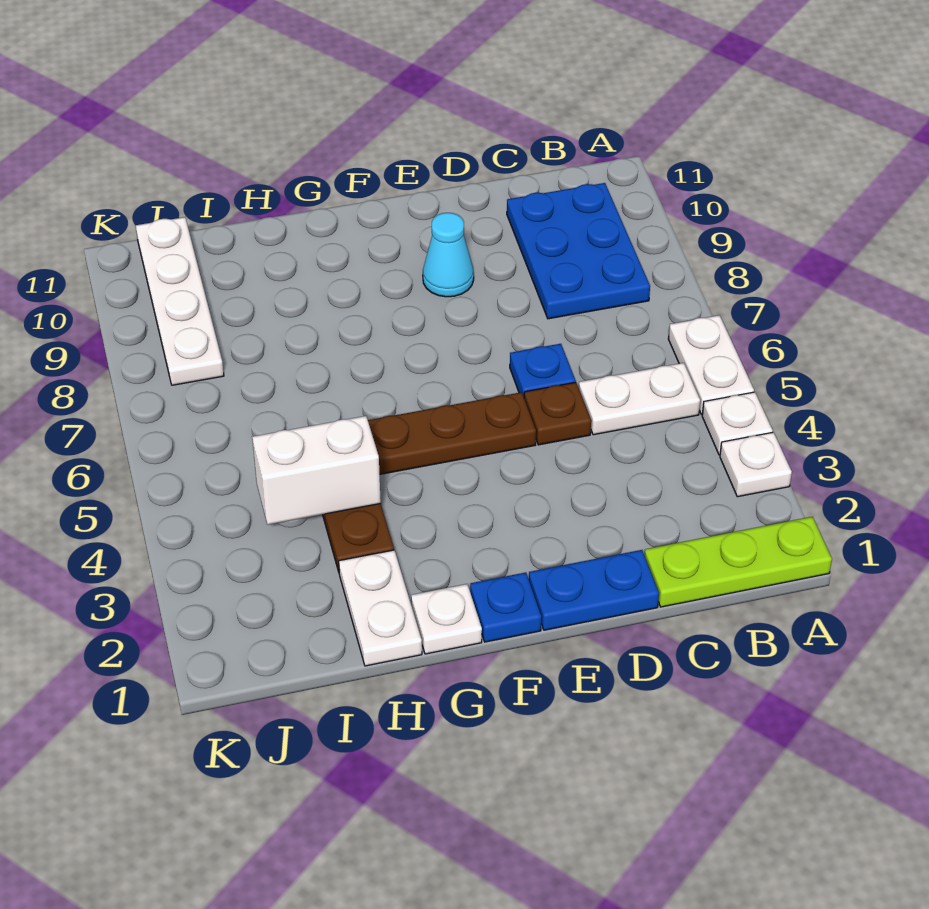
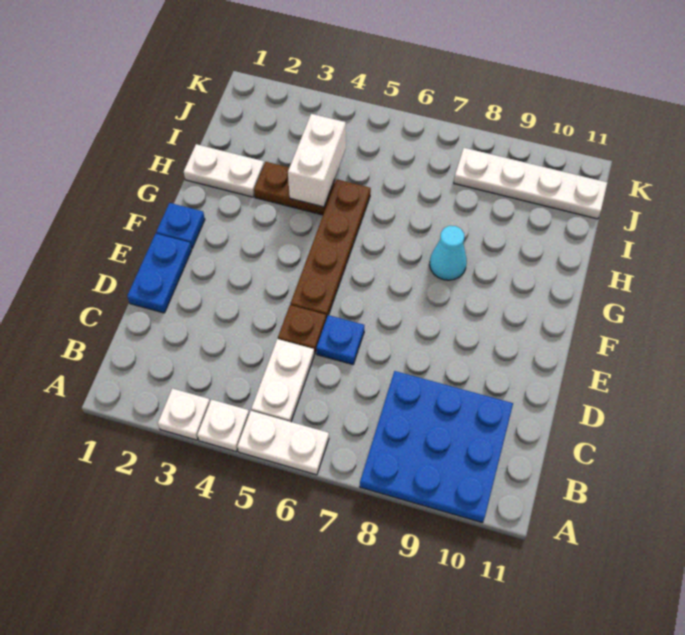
lime 1x3 plate [644,517,832,607] -> none
blue 2x3 plate [507,183,650,319] -> blue 3x3 plate [360,371,513,523]
cyan 1x1 cone [423,213,474,297] -> cyan 1x1 cone moved to [430,226,467,280]
white 1x1 plate [411,584,482,654] -> none

